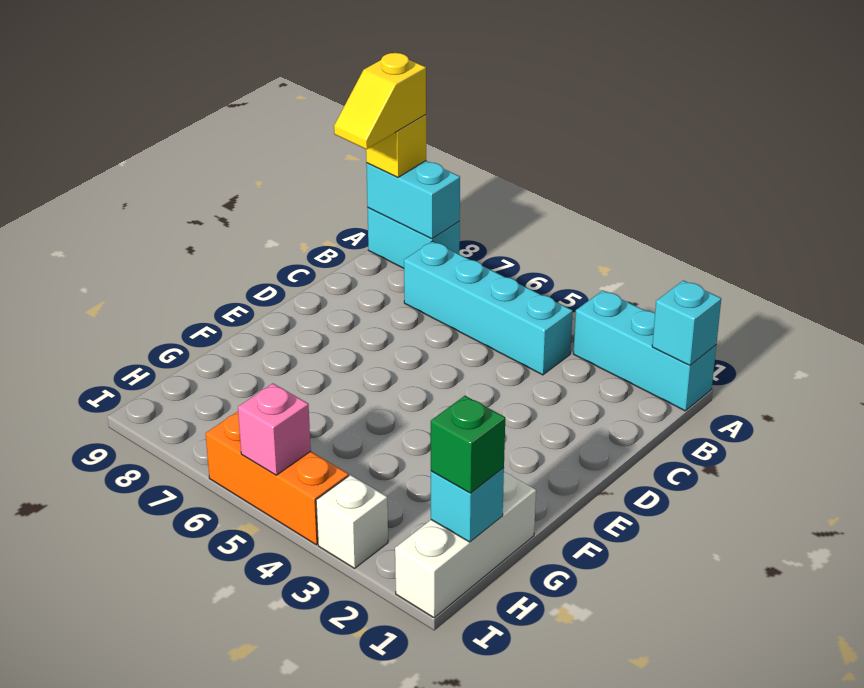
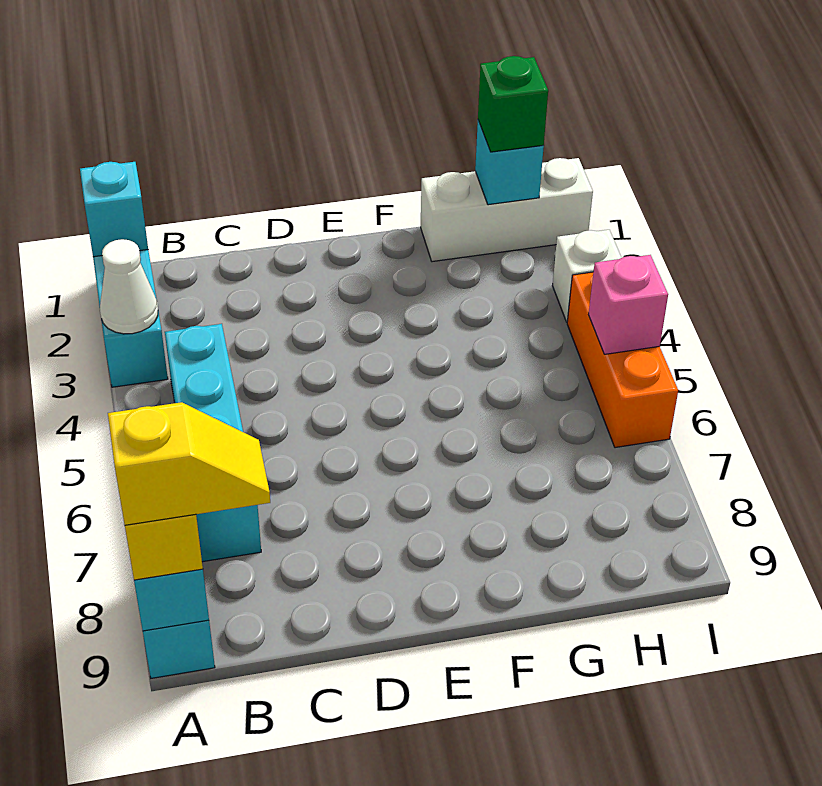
none -> white 1x1 cone [100,239,158,334]

